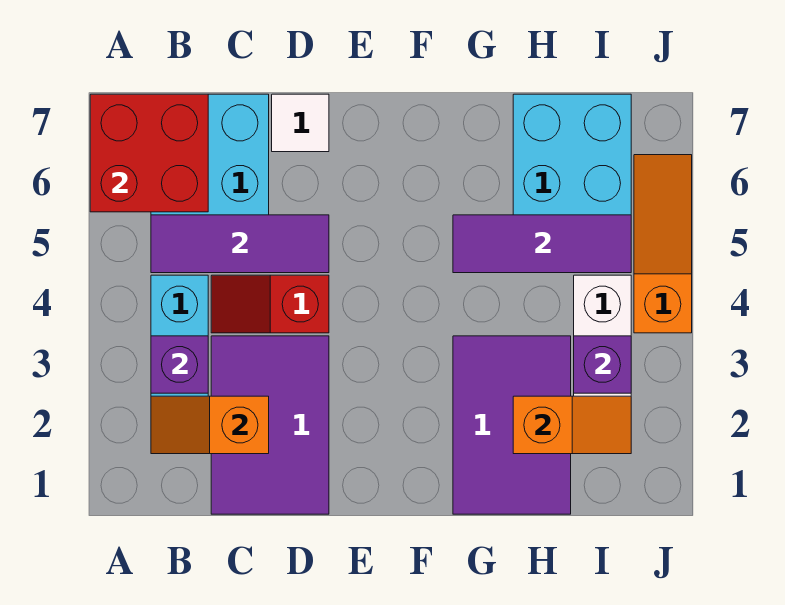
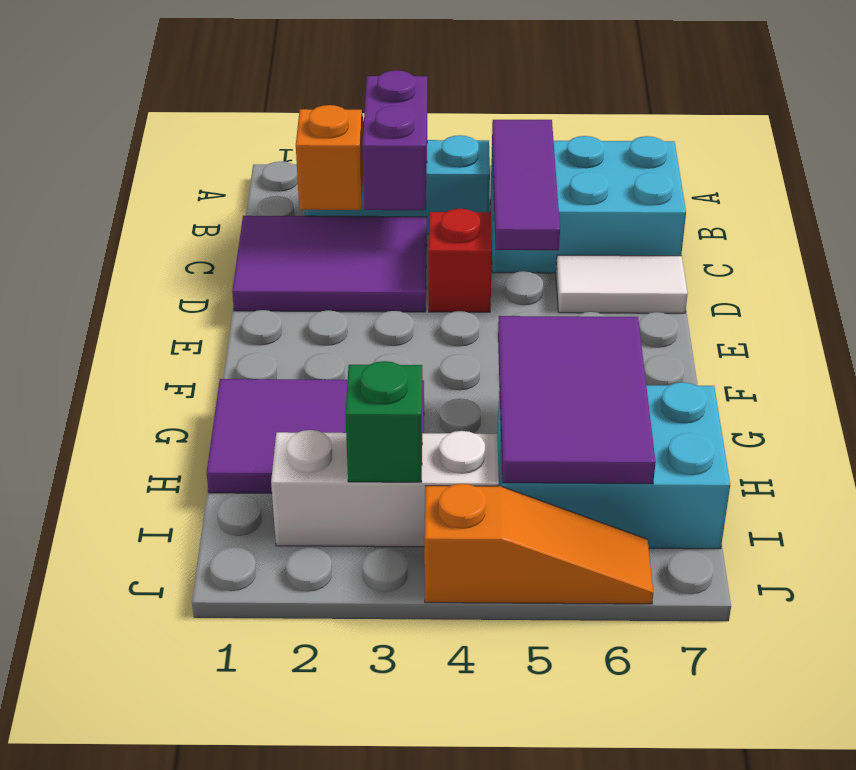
red 2x2 brick [90,94,208,212] -> none
purple 1x1 brick [151,336,208,393] -> purple 1x2 brick [362,70,427,210]
white 1x1 tile [272,94,329,152] -> white 1x2 tile [556,255,688,313]
purple 1x3 tile [453,215,631,273] -> purple 2x3 tile [498,316,656,484]
orange 1x2 slope [513,396,631,454] -> none
purple 1x1 brick [574,336,631,393] -> green 1x1 brick [345,361,422,482]

